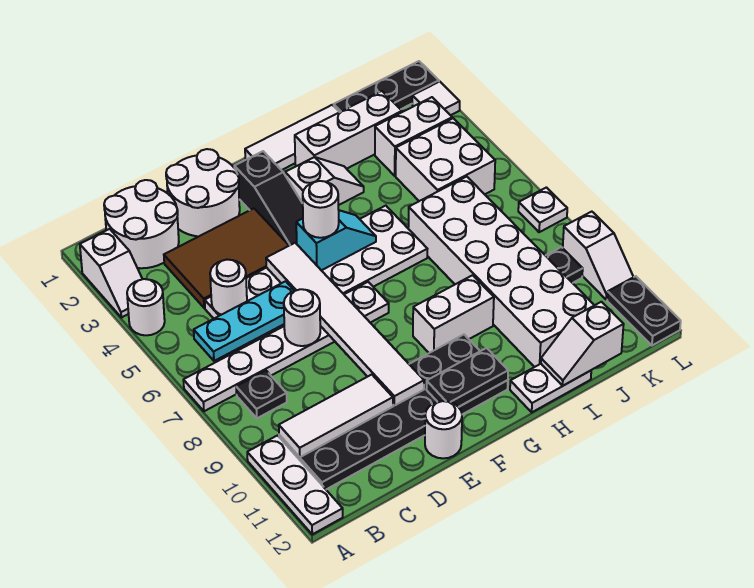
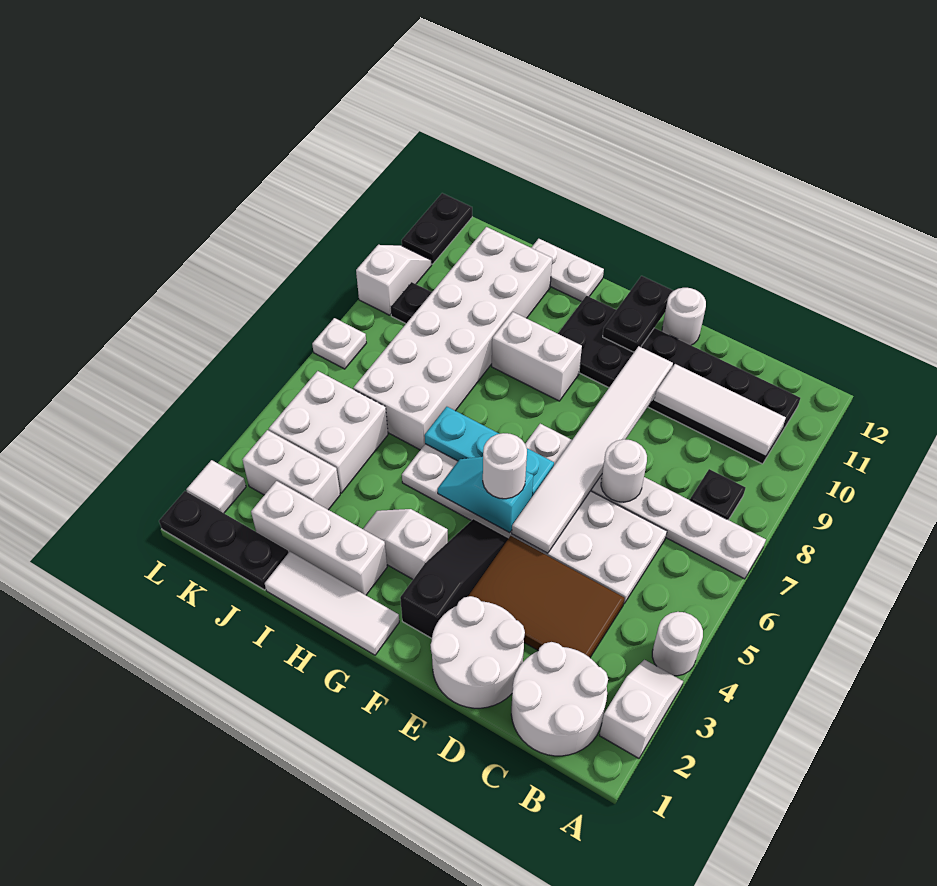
white 1x3 plate [247,436,343,534] -> none
cyan 1x3 plate [194,281,294,361] -> cyan 1x3 plate moved to [425,407,554,496]
white 1x1 round brick [210,260,247,315] -> none
black 1x2 plate [426,348,508,407] -> black 1x2 plate turned to [603,276,673,352]
white 1x2 slope [541,302,624,386] -> none

